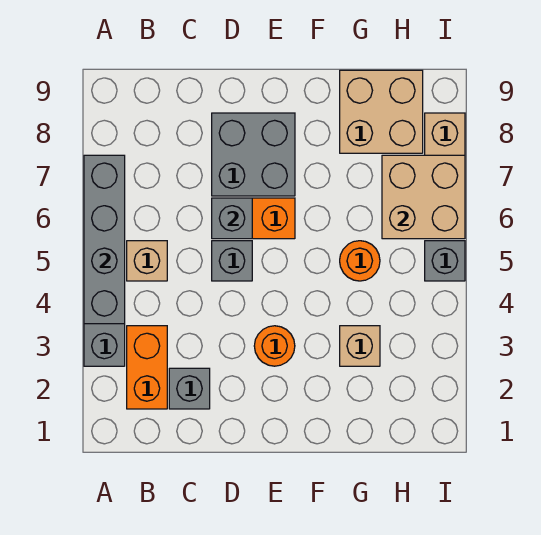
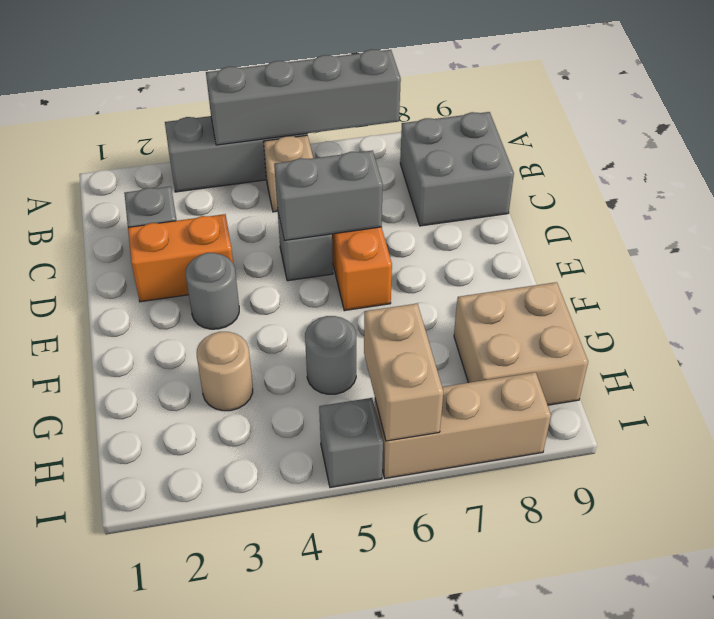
orange 1x2 brick [127,326,167,409] -> orange 1x2 brick moved to [128,214,233,302]
grey 1x1 brick [212,198,252,239] -> grey 1x2 brick [274,151,383,241]
grey 2x2 brick [212,113,295,196] -> grey 2x2 brick moved to [400,112,514,226]
orange 1x1 round brick [254,326,295,366] -> grey 1x1 round brick [186,253,239,329]
tan 1x1 brick [340,326,380,366] -> tan 1x1 round brick [197,332,253,411]
orange 1x1 round brick [340,241,380,281] -> grey 1x1 round brick [305,316,356,394]
tan 2x2 brick [382,155,465,239] -> tan 1x2 brick [364,304,443,441]

